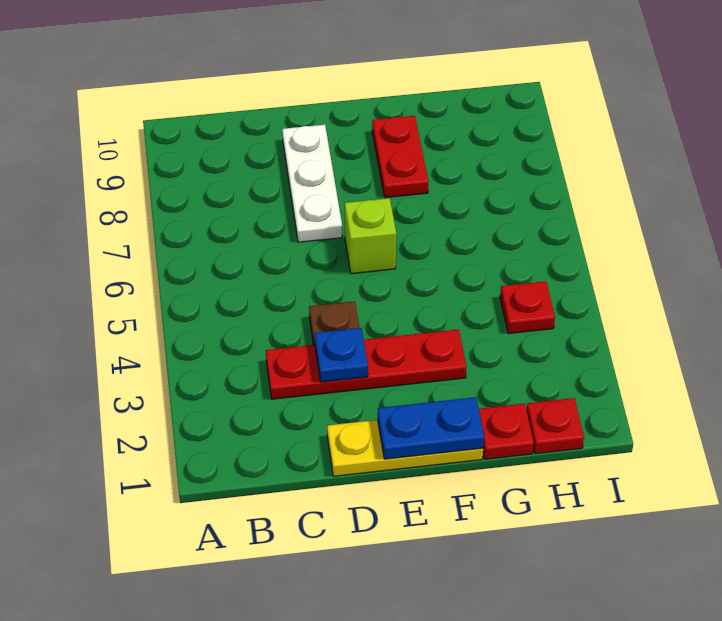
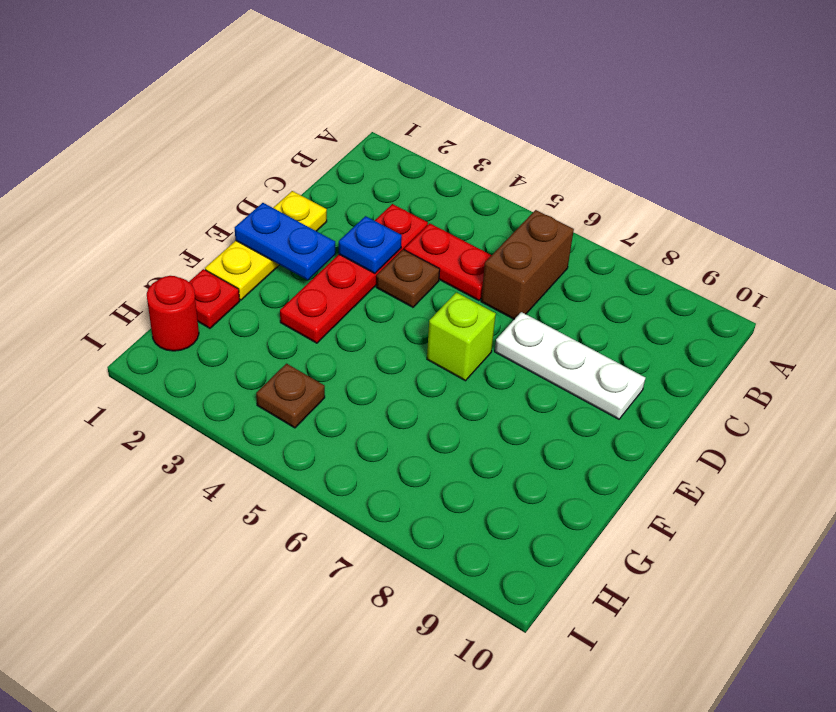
none -> brown 1x2 brick [481,210,574,319]
blue 1x2 plate [378,397,484,459] -> blue 1x2 plate turned to [235,203,335,280]
red 1x2 plate [372,116,428,198] -> red 1x2 plate moved to [404,223,492,300]
red 1x1 plate [527,398,584,454] -> red 1x1 round brick [147,276,199,351]
red 1x1 plate [500,281,555,334] -> brown 1x1 plate [256,364,325,428]

